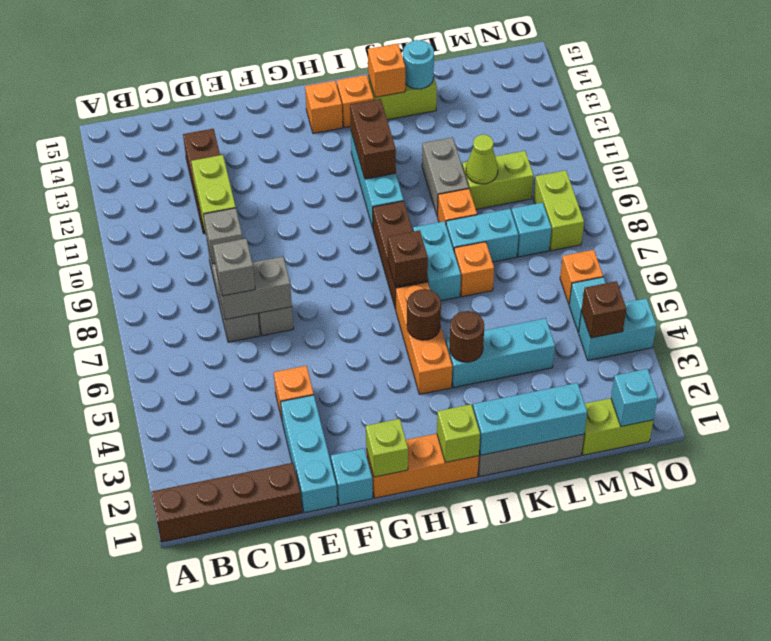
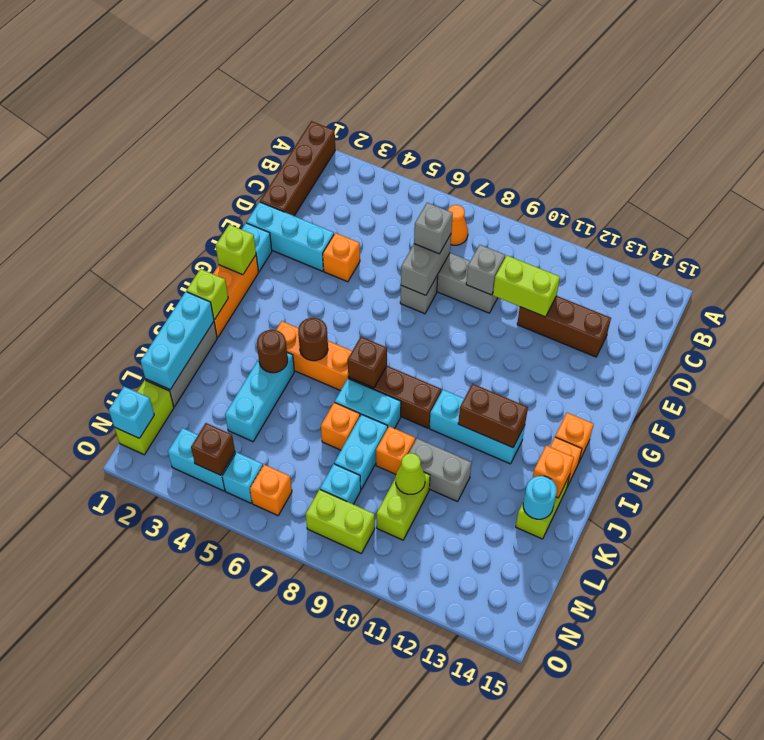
none -> orange 1x1 cone [448,205,468,245]
cyan 1x2 brick [579,298,656,361] -> cyan 1x2 brick turned to [168,428,236,491]

